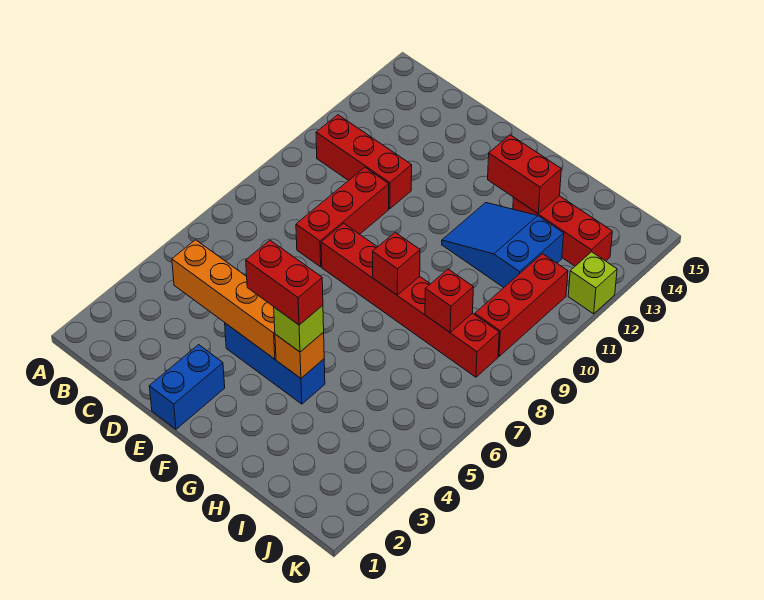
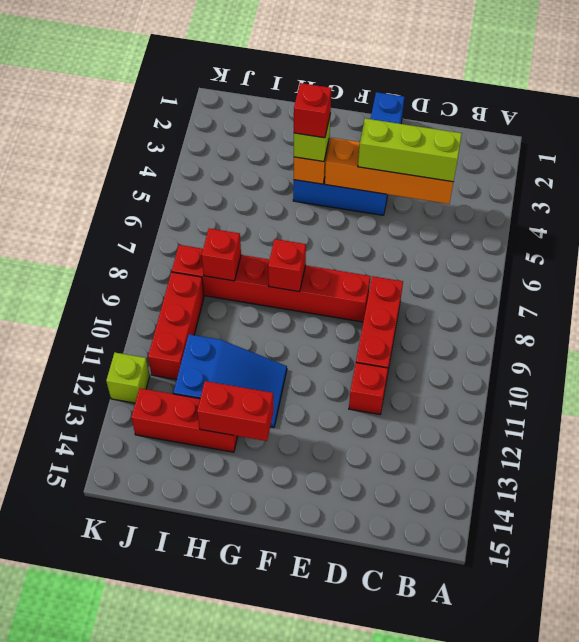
red 1x3 brick [316,115,412,209] -> red 1x1 brick [349,363,388,414]
none -> lime 1x3 brick [358,118,462,182]
red 1x2 brick [246,240,323,325] -> red 1x1 brick [294,83,332,138]

